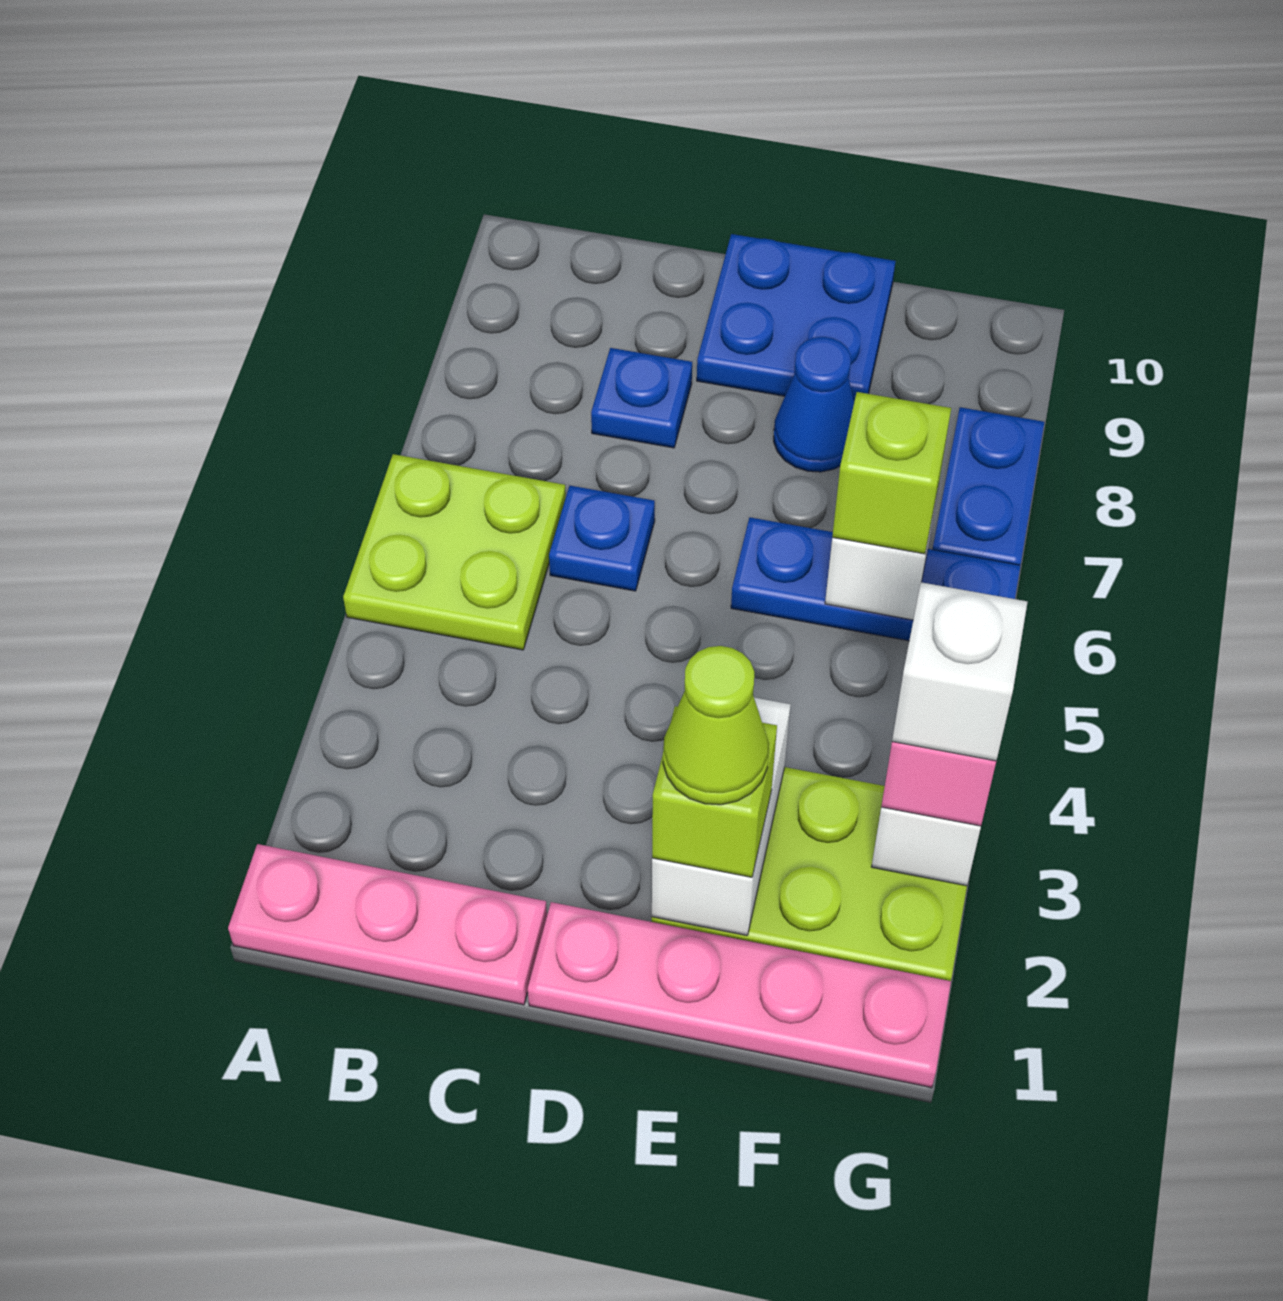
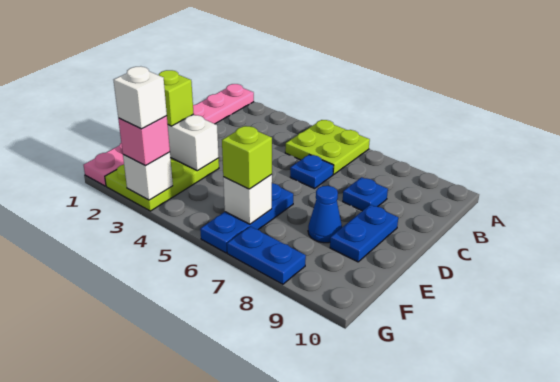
blue 2x2 plate [697,234,895,401] -> blue 1x2 plate [330,205,398,262]
lime 1x1 cone [663,646,769,805] -> none

